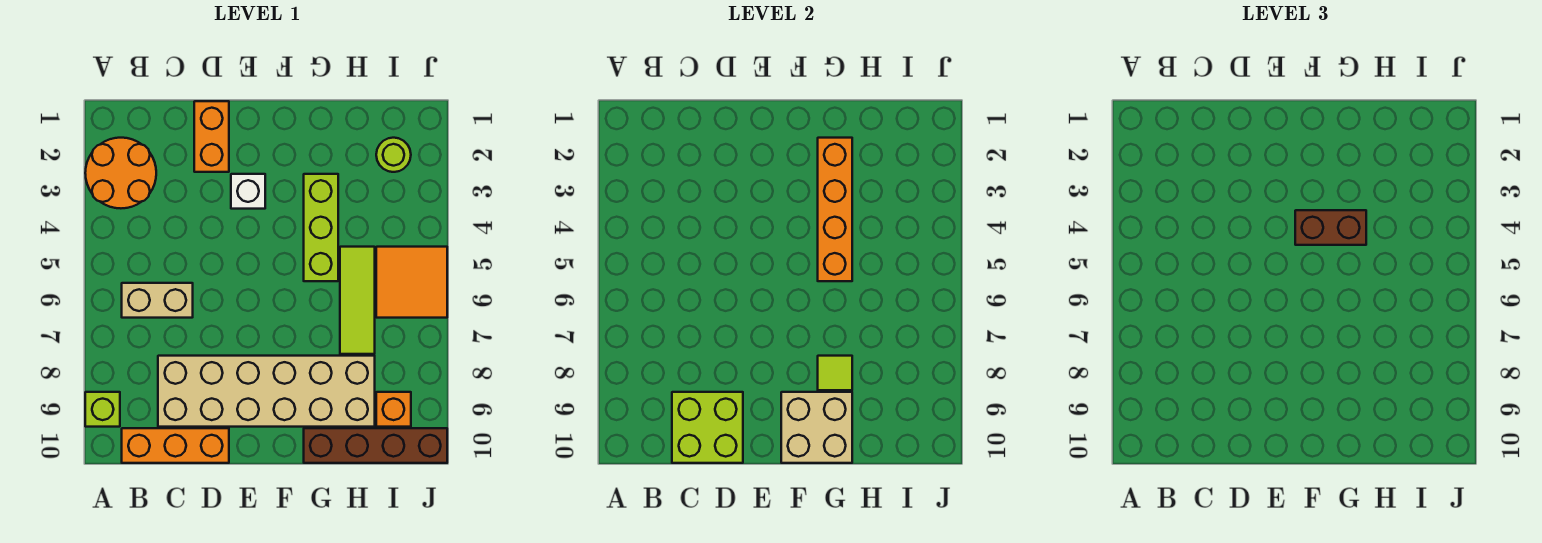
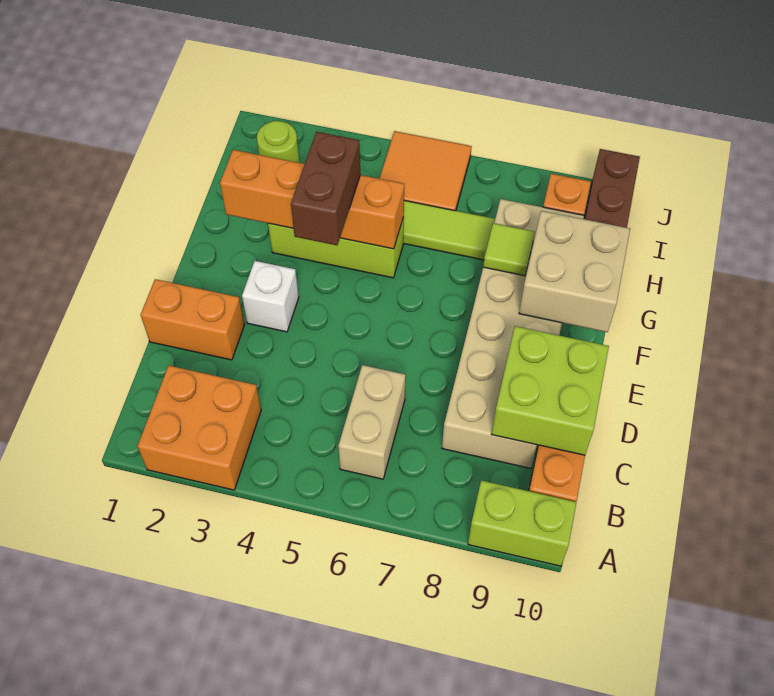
orange 2x2 round brick [85,138,156,208] -> orange 2x2 brick [138,365,261,490]
lime 1x1 brick [85,392,120,427] -> lime 1x2 brick [468,480,576,566]

